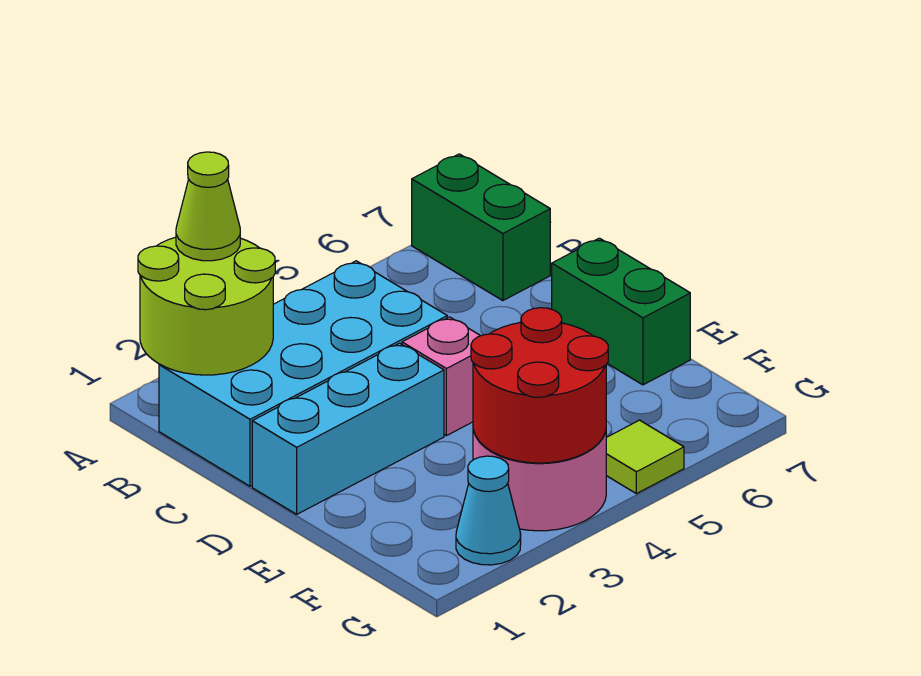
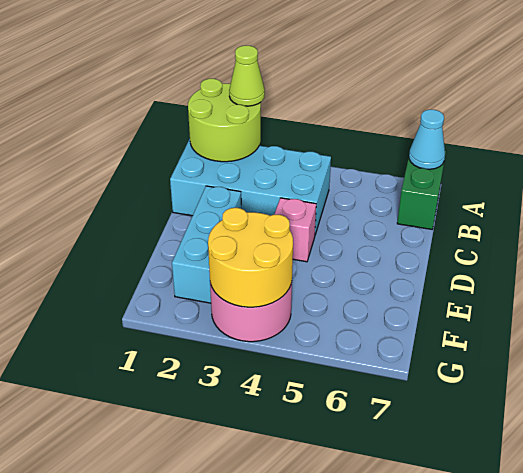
cyan 1x3 brick [252,343,444,514] -> cyan 1x3 brick turned to [172,186,241,303]
green 1x2 brick [552,238,690,385] -> none
red 2x2 round brick [471,308,608,463] -> yellow 2x2 round brick [208,208,293,307]
cyan 1x1 cone [456,456,521,565] -> cyan 1x1 cone moved to [409,110,445,169]
lime 1x1 tile [606,420,684,494] -> none

